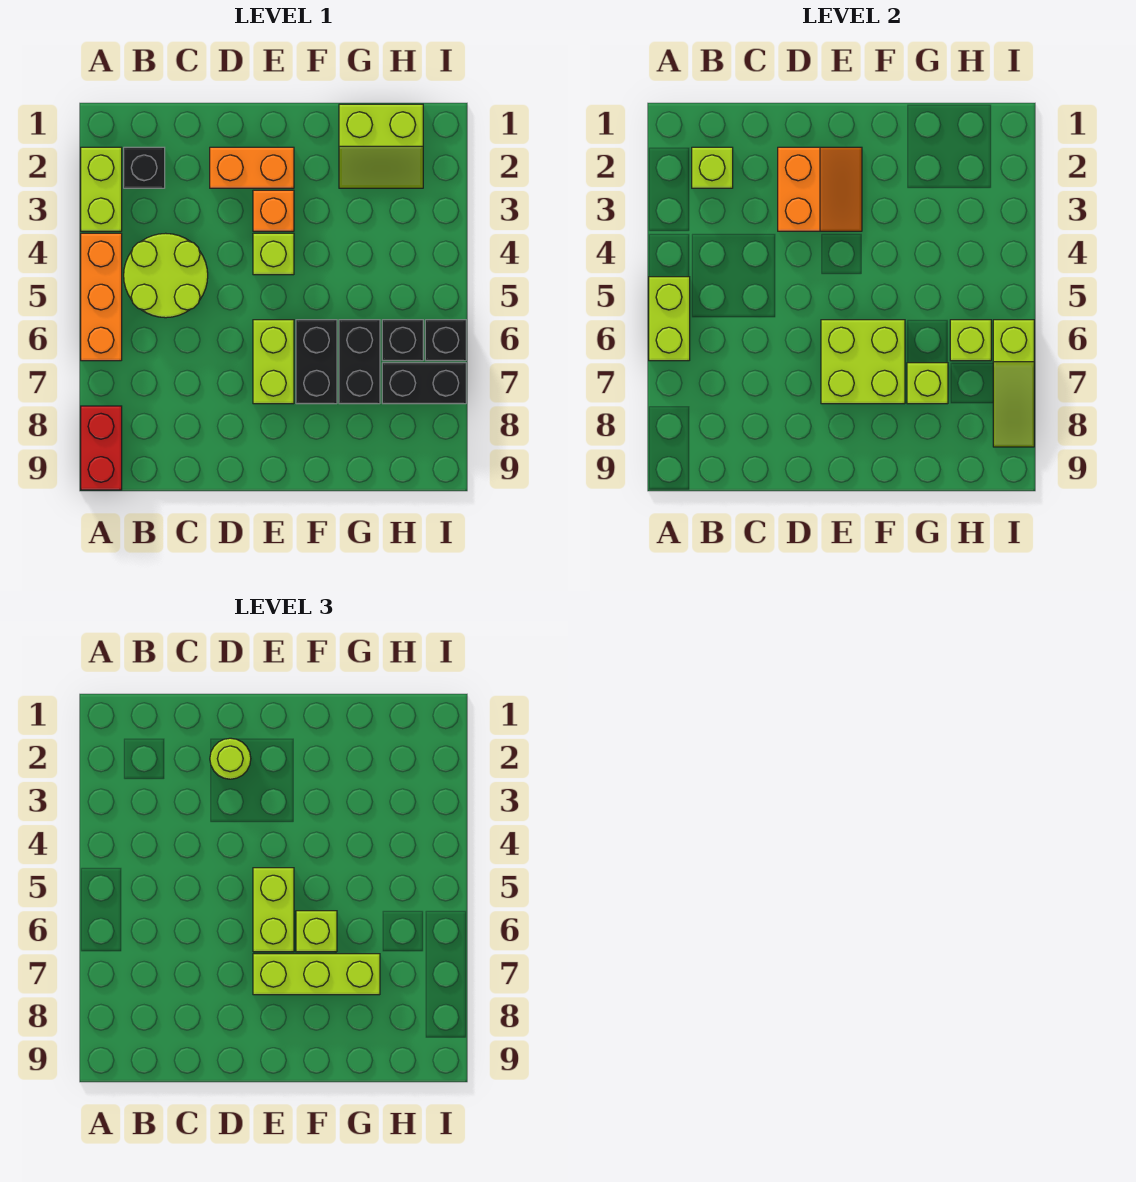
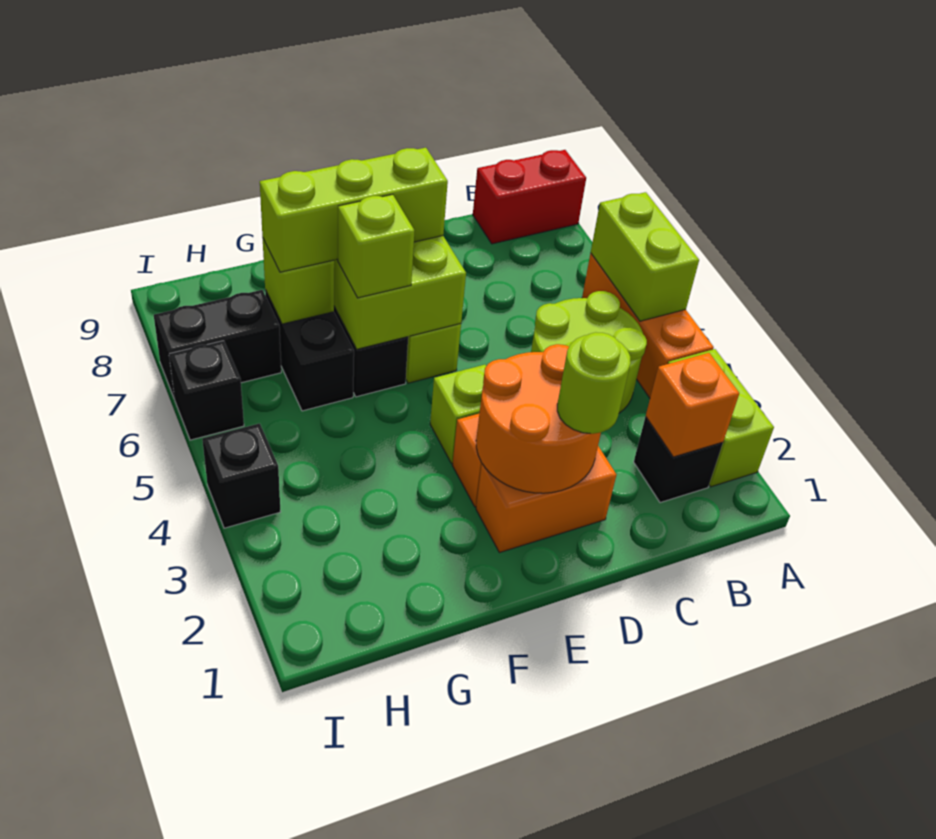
red 1x2 brick [81,406,122,490] -> red 1x2 brick turned to [473,150,586,244]
lime 1x1 brick [692,147,733,188] -> orange 1x1 brick [646,353,739,457]
orange 2x2 slope [778,147,862,231] -> orange 2x2 round brick [476,344,601,493]
lime 1x2 brick [253,868,294,952] -> none
lime 2x2 slope [339,104,423,188] -> none
black 1x1 brick [382,320,423,361] -> black 1x1 brick moved to [202,423,281,528]
lime 1x1 brick [950,320,991,361] -> none
lime 1x3 slope [993,320,1034,447] -> none

